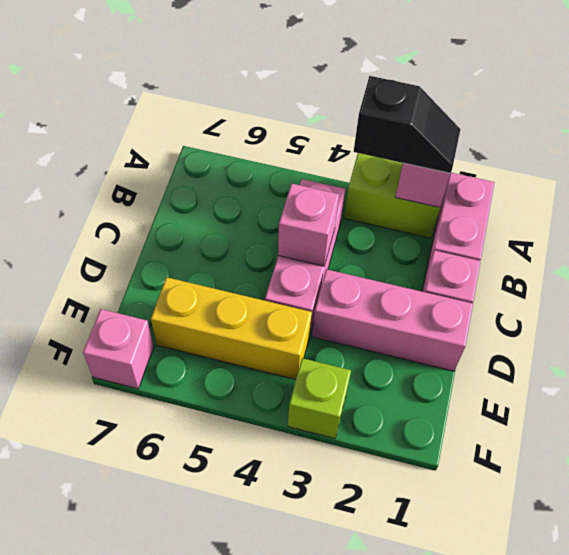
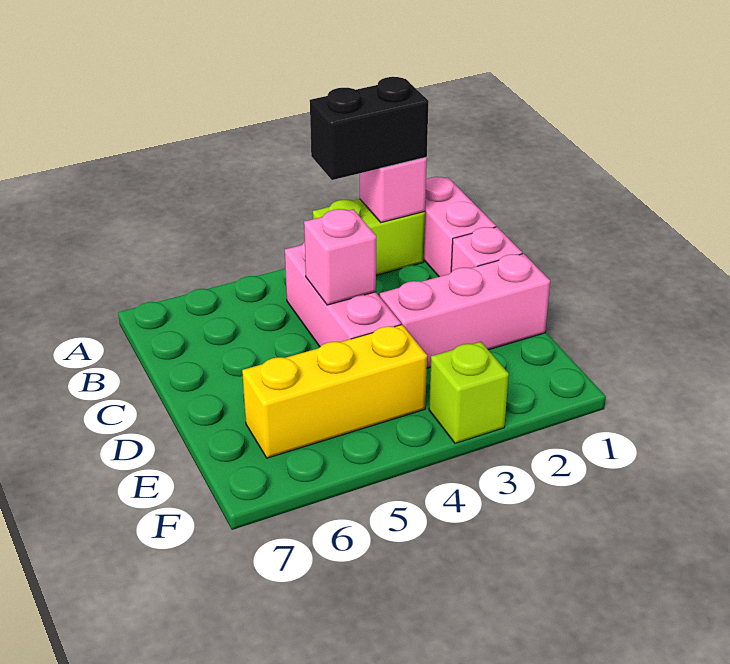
black 1x2 slope [353,76,460,173] -> black 1x2 brick [310,77,429,180]
pink 1x1 brick [83,309,154,389] -> none

